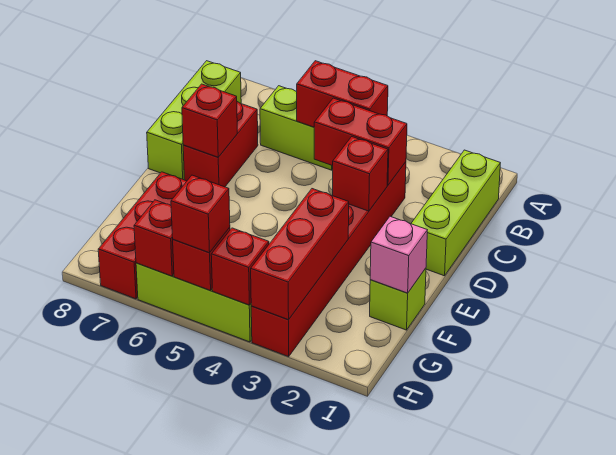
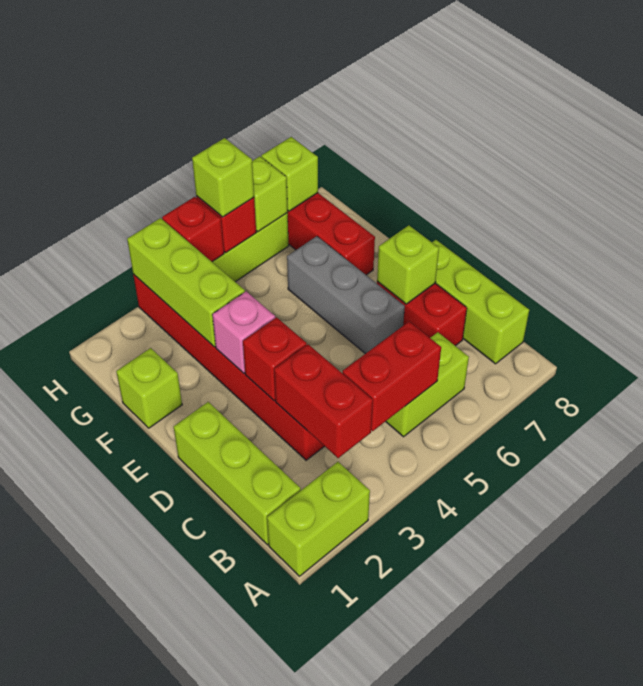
none -> lime 1x2 brick [267,462,370,576]
red 1x2 brick [314,98,407,185] -> red 1x2 brick turned to [274,344,373,458]
none -> grey 1x3 brick [287,236,405,354]
red 1x1 brick [182,84,237,157] -> lime 1x1 brick [377,225,439,304]
pink 1x1 brick [370,216,427,293] -> pink 1x1 brick moved to [212,291,275,373]
red 1x3 brick [251,189,349,320] -> lime 1x3 brick [127,218,245,347]
red 1x1 brick [171,175,230,253] -> lime 1x1 brick [192,138,254,217]
red 1x1 brick [134,200,174,276] -> lime 1x1 brick [252,156,288,232]
none -> lime 1x1 brick [261,137,318,211]

